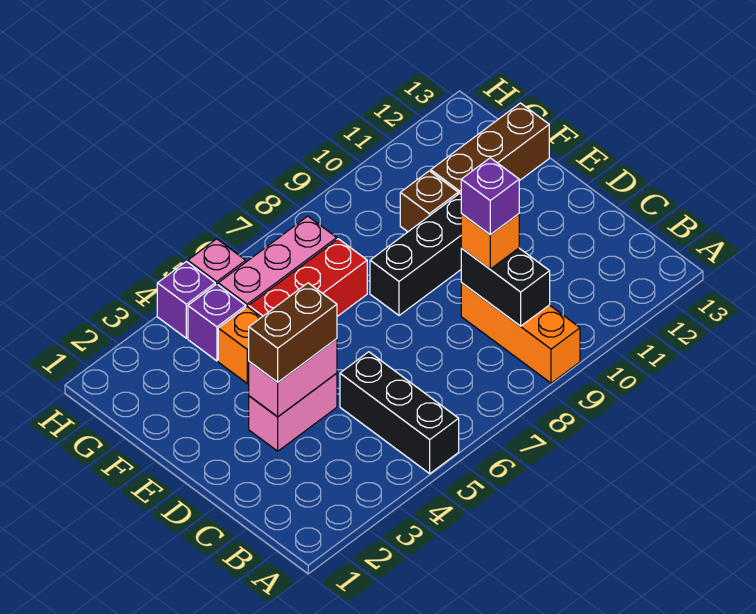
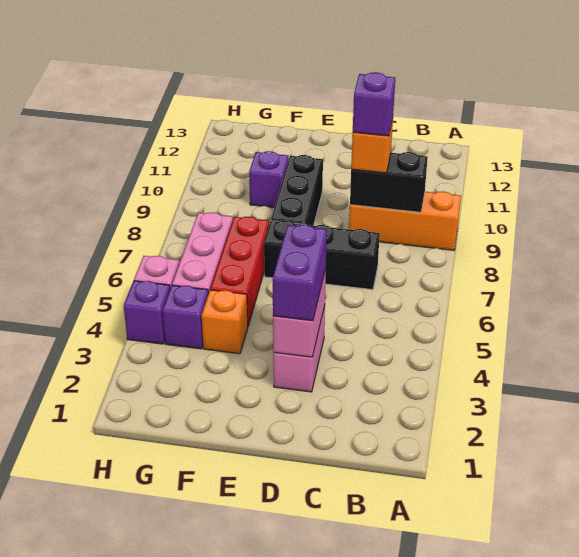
black 1x3 brick [340,352,459,473] -> black 1x3 brick moved to [264,221,380,290]
brown 1x2 brick [249,283,337,382] -> purple 1x2 brick [273,225,327,321]
brown 1x1 brick [400,171,458,232] -> purple 1x1 brick [249,151,288,208]
brown 1x3 brick [431,103,549,194] -> none

